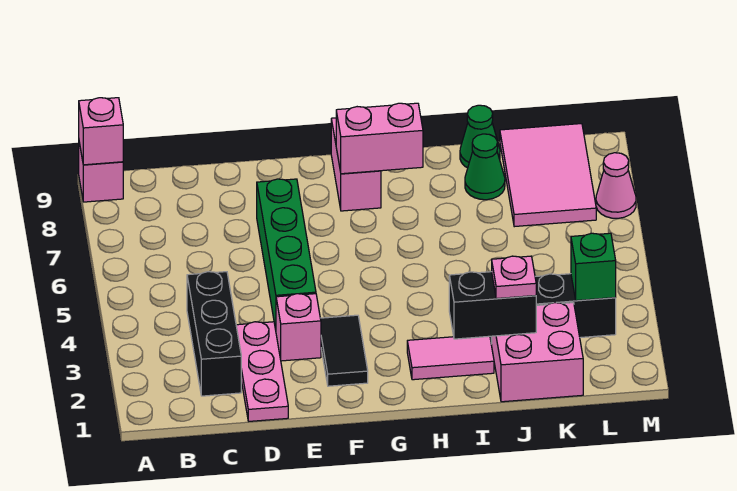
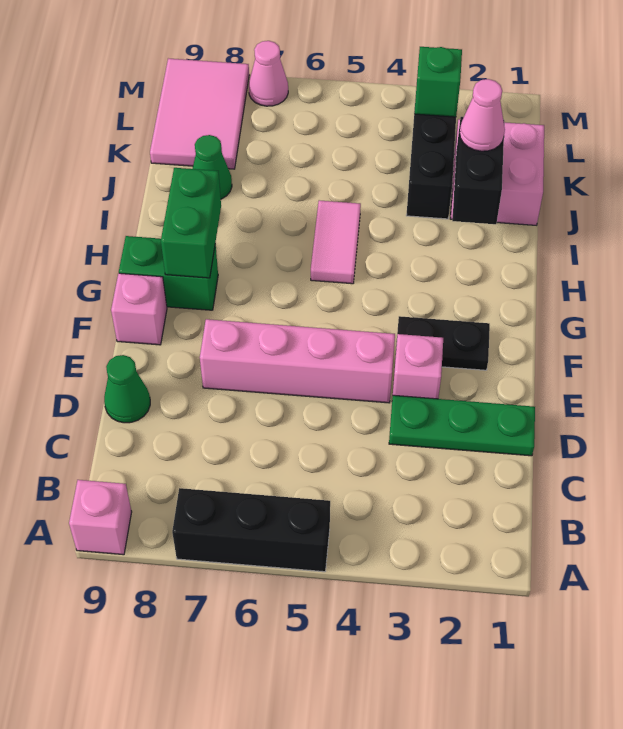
pink 1x1 brick [79,98,123,165] -> pink 1x1 brick moved to [111,273,167,345]
black 1x3 brick [187,272,241,396] -> black 1x3 brick moved to [172,488,330,572]
pink 1x3 plate [236,322,288,421] -> green 1x3 plate [389,395,535,456]
green 1x4 brick [257,179,316,330] -> pink 1x4 brick [200,319,395,403]
black 1x2 tile [320,315,368,386] -> black 1x2 plate [397,316,490,370]
pink 1x2 brick [331,118,381,211] -> green 1x2 brick [119,236,218,310]
pink 1x2 brick [336,103,423,174] -> green 1x2 brick [161,168,221,278]
pink 1x2 tile [407,336,494,380] -> pink 1x2 tile moved to [311,200,361,284]
pink 1x1 plate [492,256,536,299] -> pink 1x1 cone [460,79,505,151]
green 1x1 cone [460,105,500,168] -> green 1x1 cone moved to [104,355,150,423]
pink 2x3 tile [500,124,596,227] -> pink 2x3 tile turned to [150,58,249,169]

